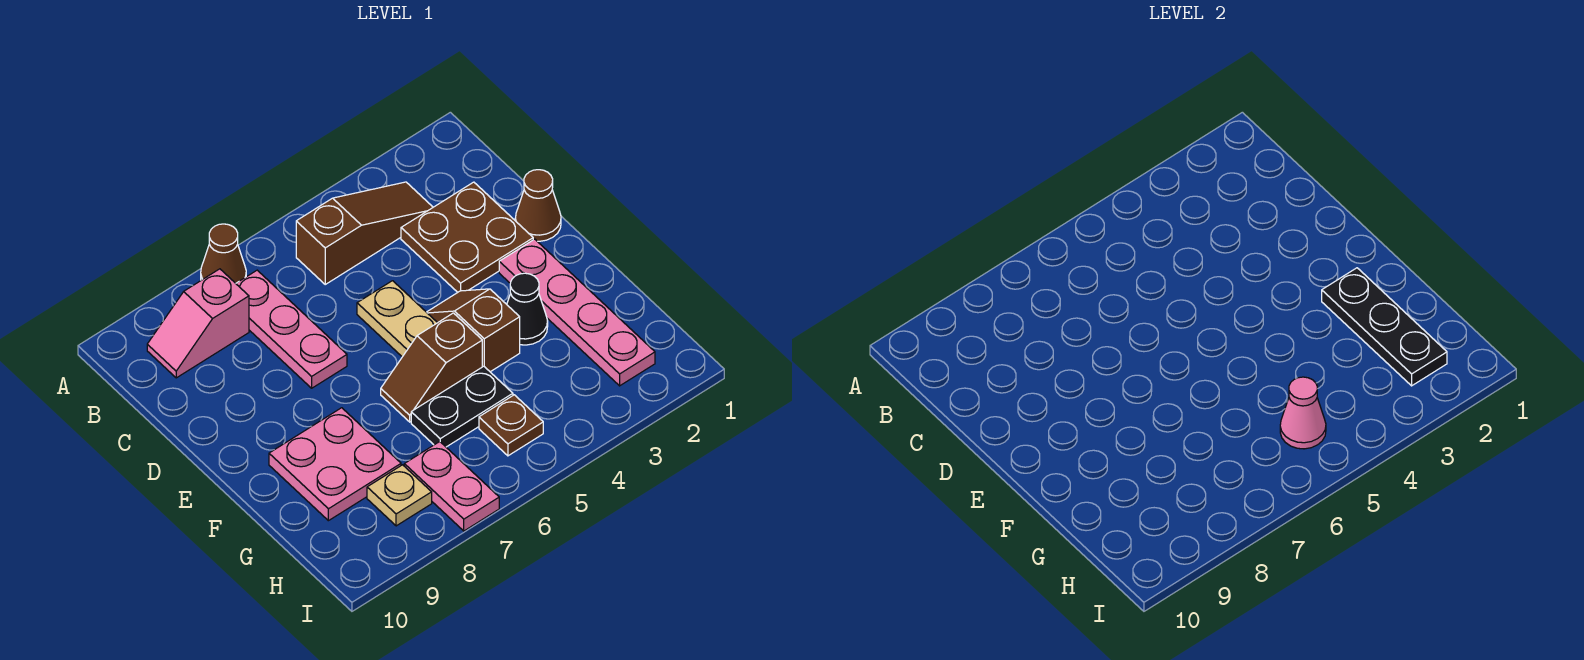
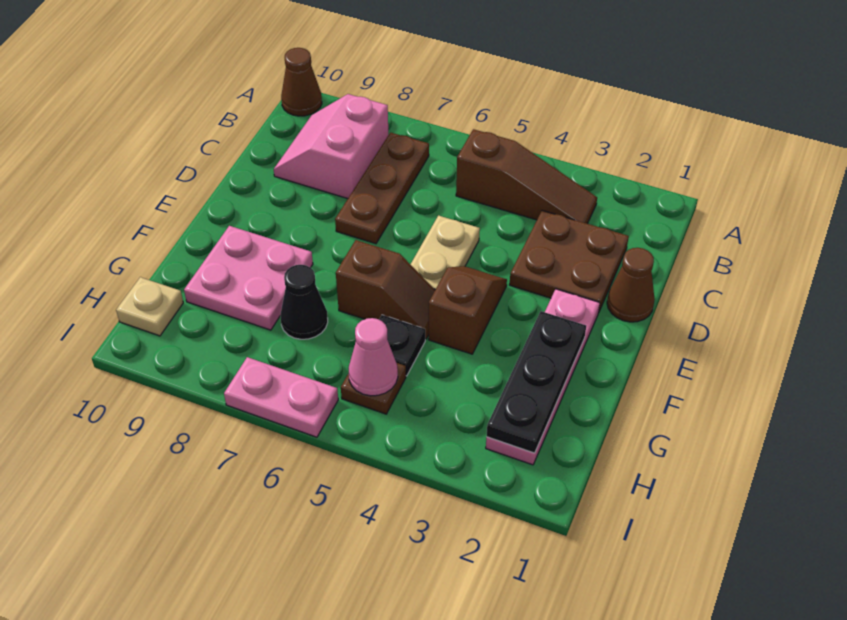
brown 1x1 cone [201,224,246,283] -> brown 1x1 cone moved to [281,48,322,116]
pink 1x3 plate [236,270,347,388] -> brown 1x3 plate [335,133,429,244]
pink 1x2 slope [147,269,249,378] -> pink 2x2 slope [274,94,388,199]
black 1x1 cone [507,273,548,345] -> black 1x1 cone moved to [281,265,328,339]
brown 1x2 slope [381,313,482,422] -> brown 1x2 slope turned to [336,240,435,339]
black 1x2 plate [411,366,513,447] -> black 1x1 plate [379,315,425,376]
pink 1x2 plate [404,442,499,531] -> pink 1x2 plate turned to [224,357,338,437]
tan 1x1 plate [367,465,432,526] -> tan 1x1 plate moved to [116,277,183,336]

